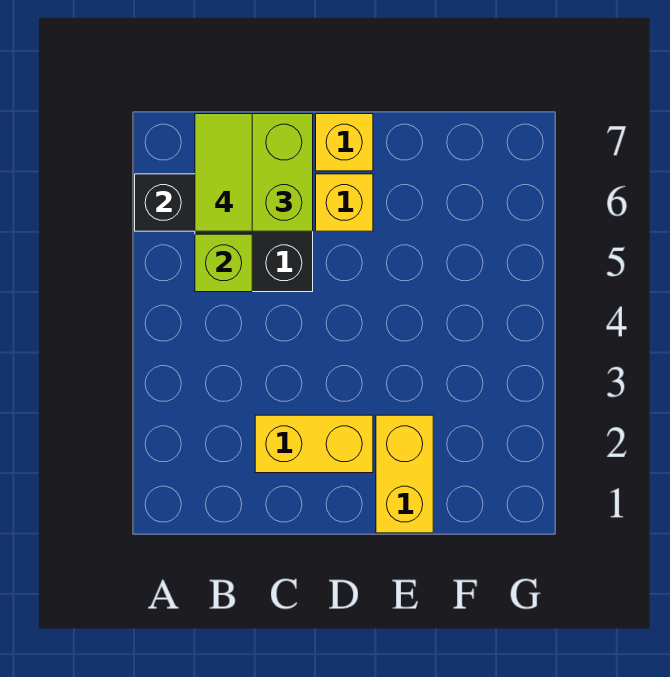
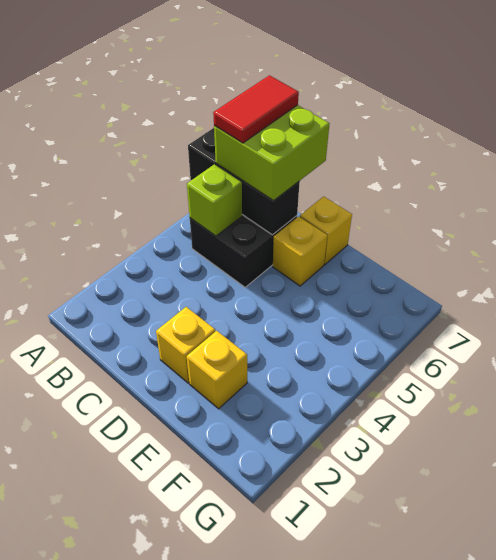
lime 1x2 tile [195,114,252,231] -> red 1x2 tile [213,75,299,143]
yellow 1x2 brick [255,415,373,473] -> yellow 1x1 brick [156,307,215,383]
yellow 1x2 brick [376,415,433,533] -> yellow 1x1 brick [187,331,247,409]

